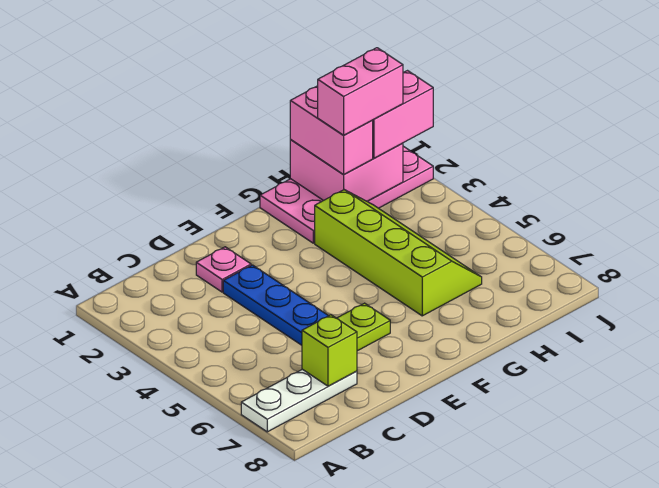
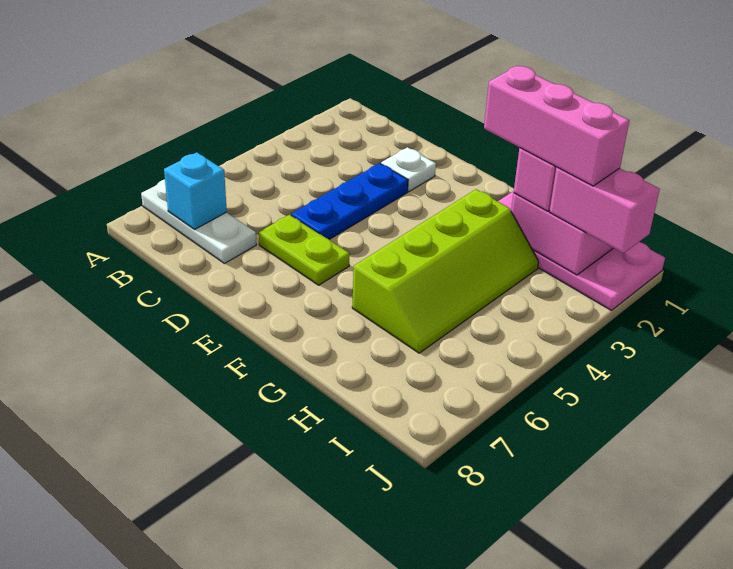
none -> cyan 1x1 brick [164,152,227,230]
lime 1x1 brick [302,315,357,386] -> none
pink 1x1 plate [196,247,251,292] -> white 1x1 plate [381,147,436,192]
pink 1x2 brick [318,48,403,135] -> pink 1x3 brick [484,66,629,186]

